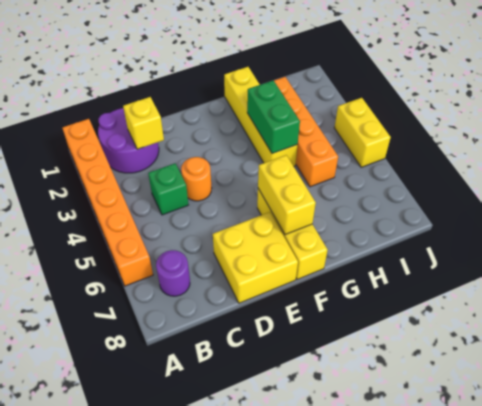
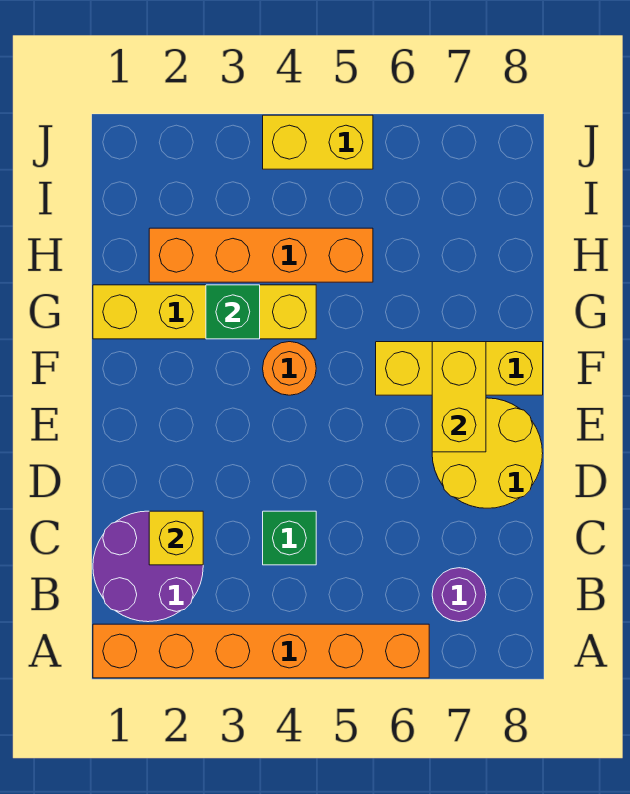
orange 1x1 round brick [181,157,212,201] -> orange 1x1 round brick moved to [263,342,316,395]
yellow 2x2 brick [213,212,298,303] -> yellow 2x2 round brick [432,398,543,508]
yellow 1x2 brick [258,155,316,235] -> yellow 1x2 brick turned to [432,342,486,452]
green 1x2 brick [247,80,300,154] -> green 1x1 brick [206,285,260,339]

